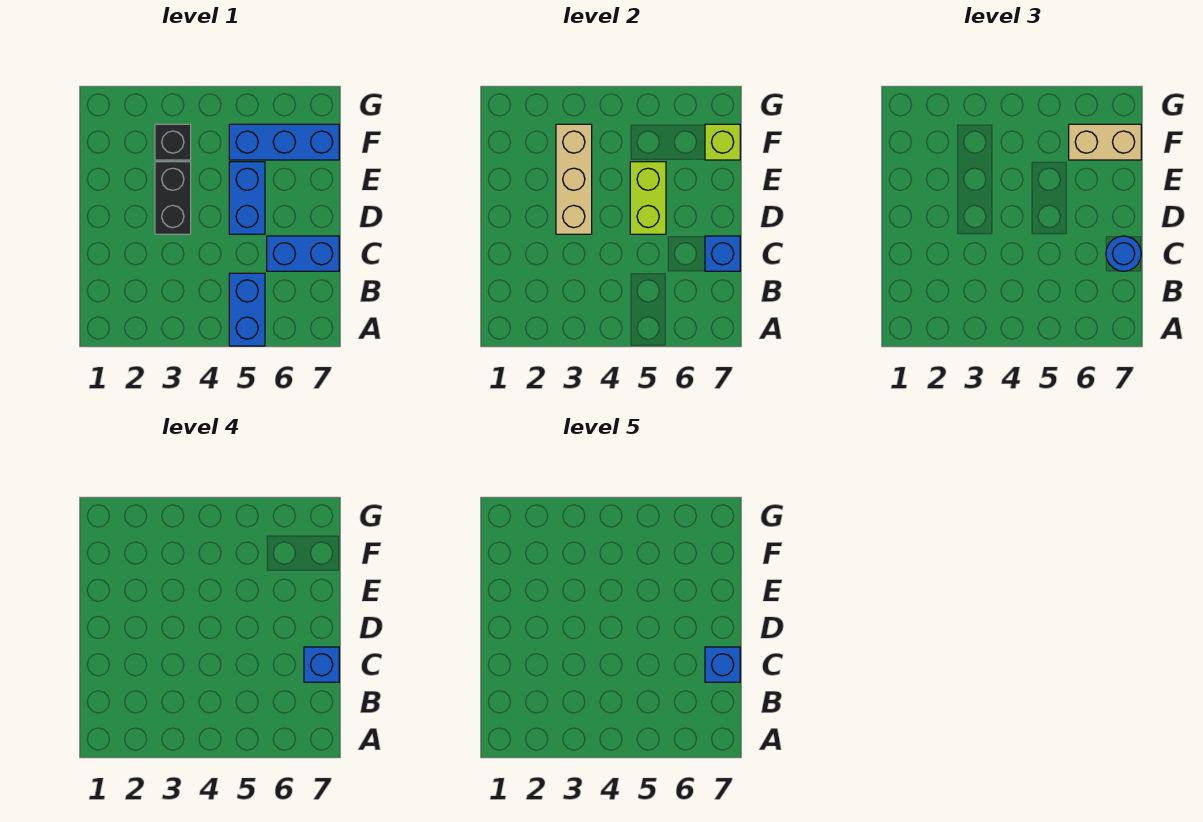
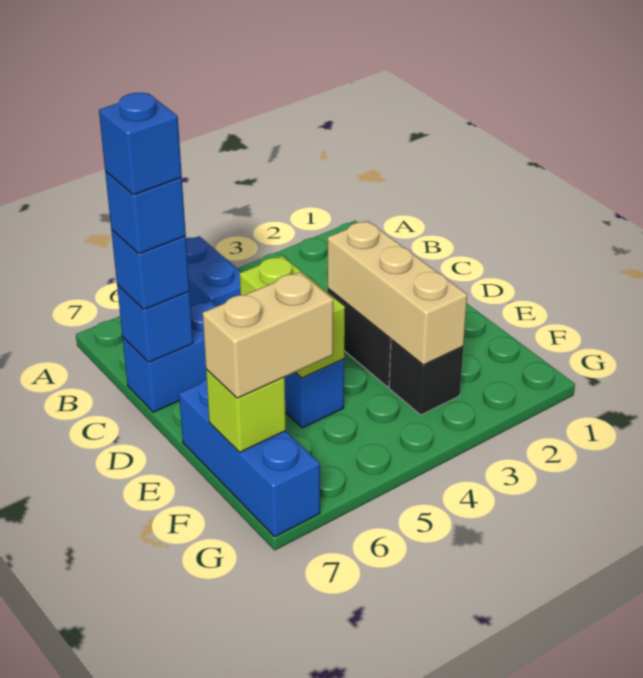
blue 1x1 round brick [1106,236,1141,271] -> blue 1x1 brick [111,230,189,310]
blue 1x3 brick [229,124,339,160] -> blue 1x3 brick turned to [179,379,320,537]

